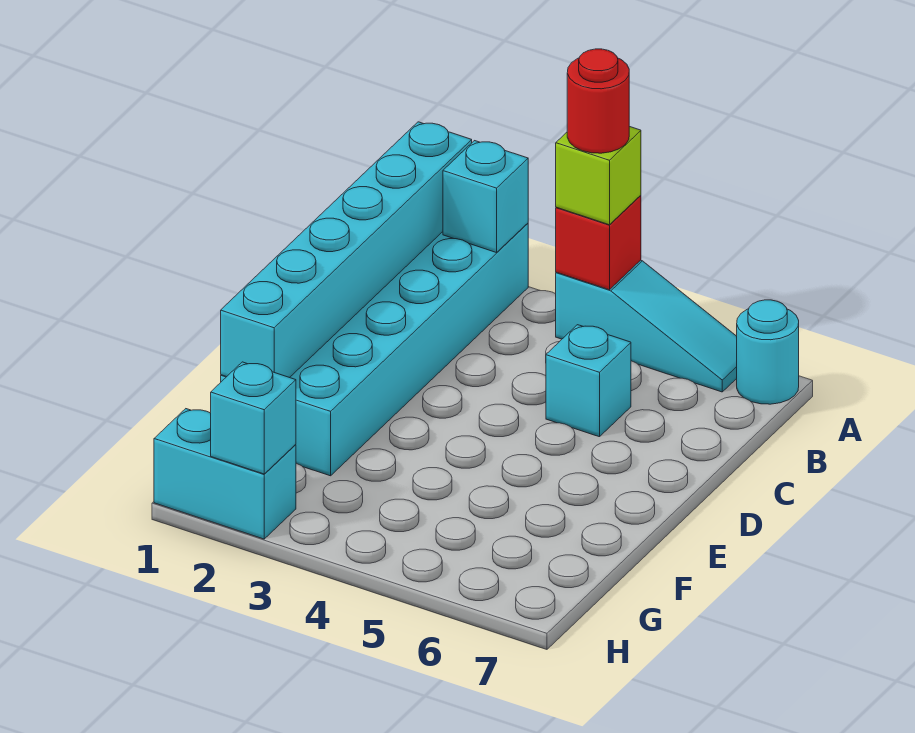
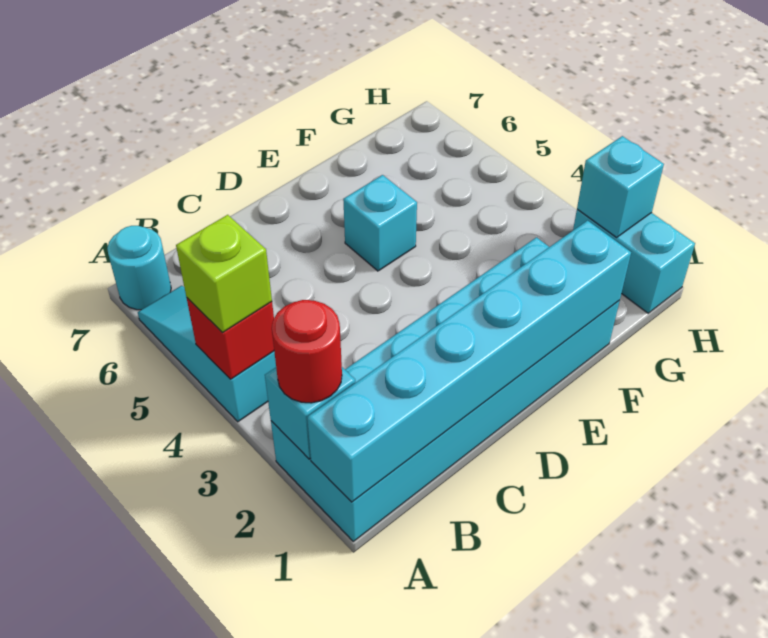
red 1x1 round brick [567,49,629,153] -> red 1x1 round brick moved to [272,300,342,403]
cyan 1x1 brick [546,325,631,437] -> cyan 1x1 brick moved to [343,175,417,271]

